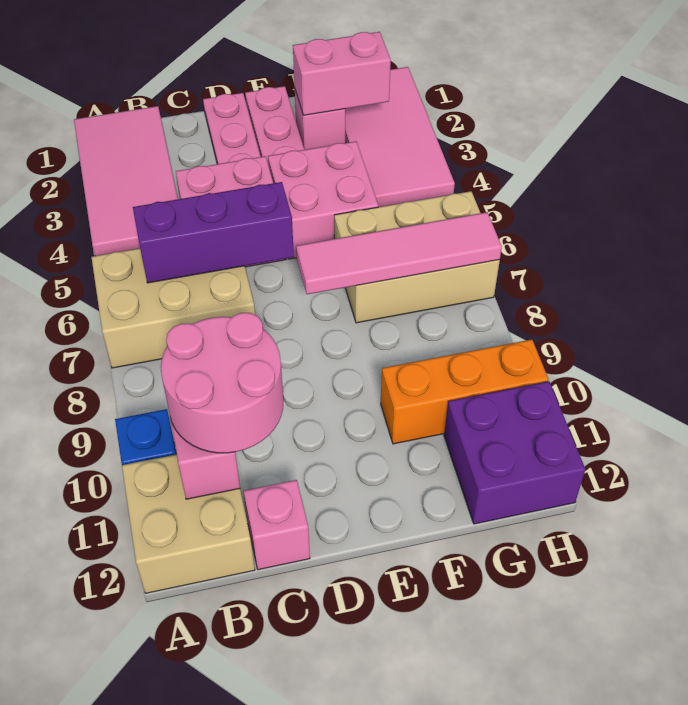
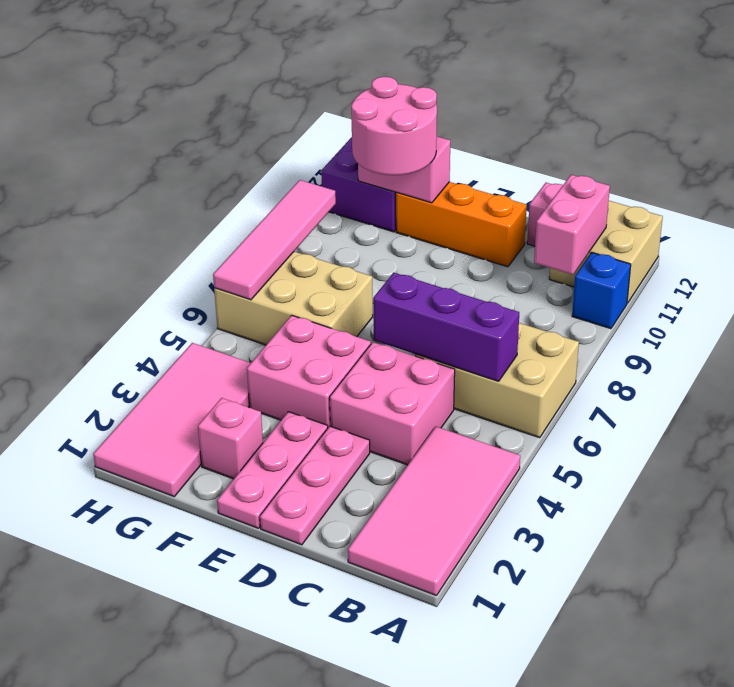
pink 2x2 round brick [161,313,284,453] -> pink 2x2 round brick moved to [351,77,437,175]
pink 1x4 tile [296,212,502,294] -> pink 1x4 tile turned to [213,180,336,300]
pink 1x2 brick [293,32,391,115] -> pink 1x2 brick moved to [358,137,450,203]
orange 1x3 brick [381,339,549,444] -> orange 1x3 brick moved to [396,182,527,267]

